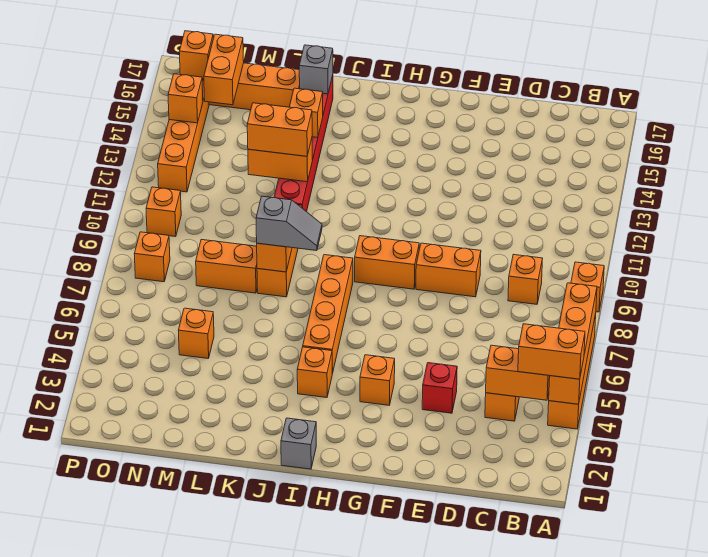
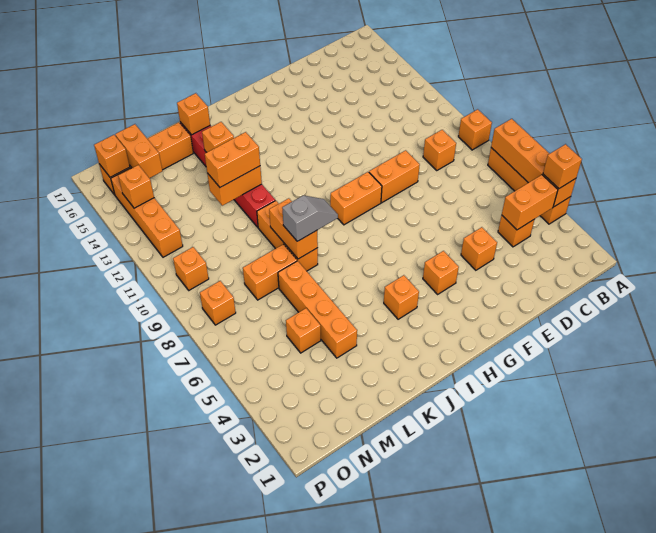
orange 1x2 brick [518,324,585,379] -> orange 1x1 brick [543,144,582,188]
red 1x1 brick [422,363,457,413] -> orange 1x1 brick [461,227,497,270]
grey 1x1 brick [281,418,316,469] -> none
orange 1x4 brick [303,255,353,374] -> orange 1x4 brick moved to [278,261,357,358]
grey 1x1 brick [299,45,333,94] -> orange 1x1 brick [177,93,210,135]

